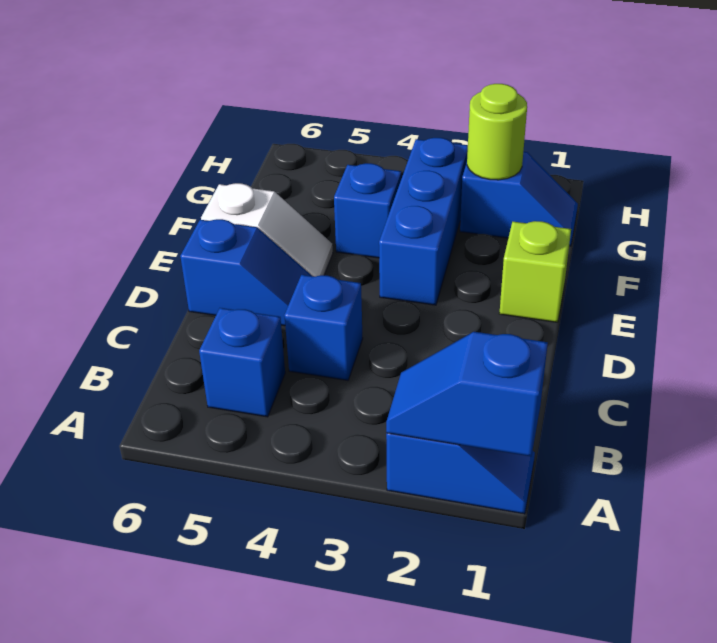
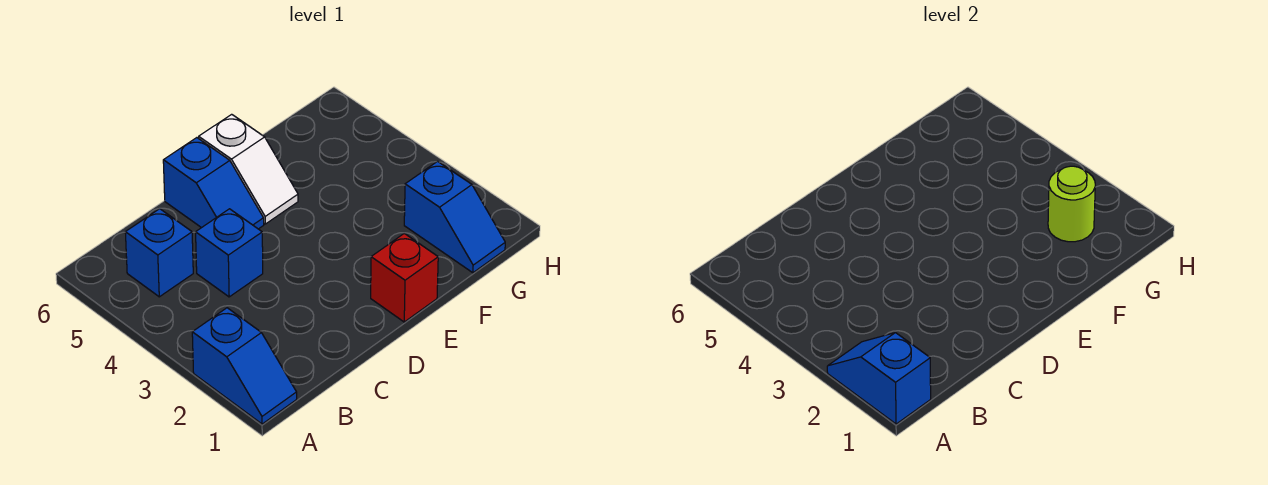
lime 1x1 brick [499,221,571,322] -> red 1x1 brick [371,233,438,322]
blue 1x3 brick [379,138,468,305] -> none
blue 1x1 brick [334,163,401,258] -> none

